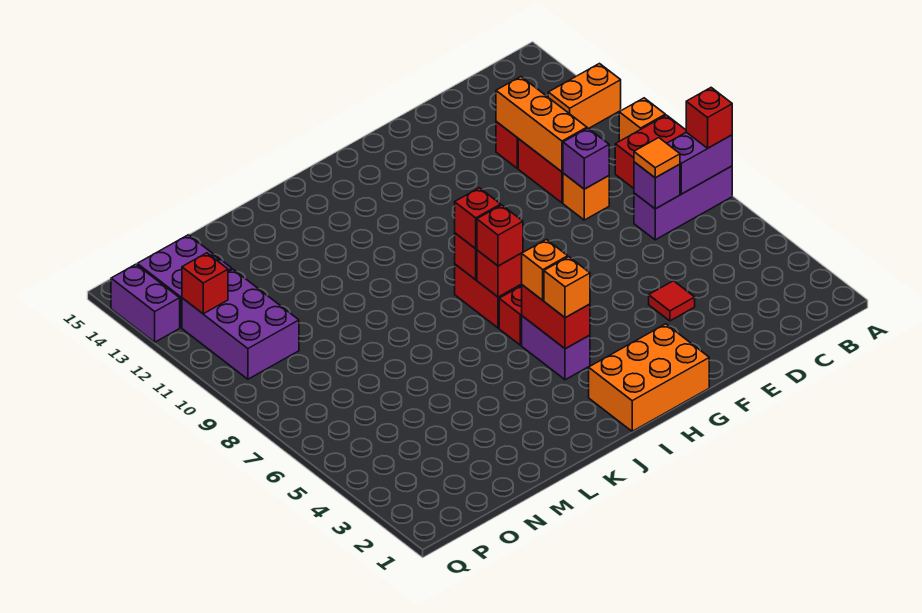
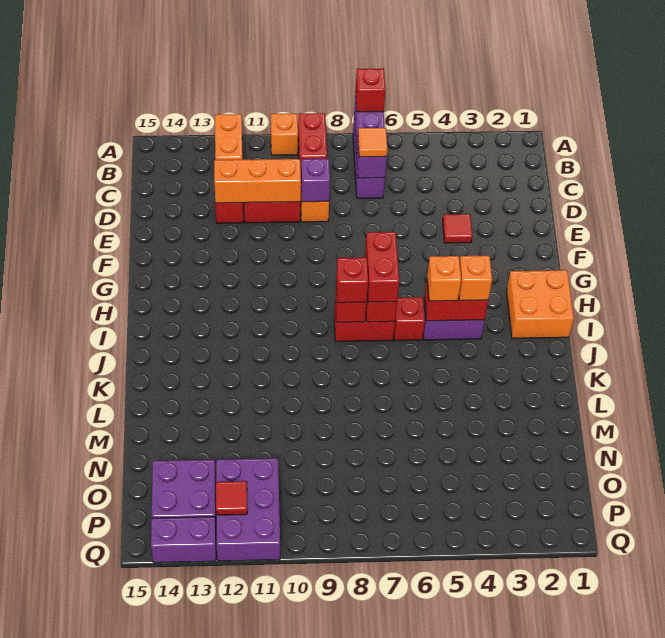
orange 2x3 brick [589,324,709,431] -> orange 2x2 brick [506,270,574,338]
red 1x1 brick [477,205,523,266] -> red 1x2 brick [365,232,399,302]
purple 2x3 brick [182,269,299,379] -> purple 2x3 brick turned to [216,458,280,561]
red 1x1 brick [182,253,228,314] -> red 1x1 tile [216,481,247,515]

